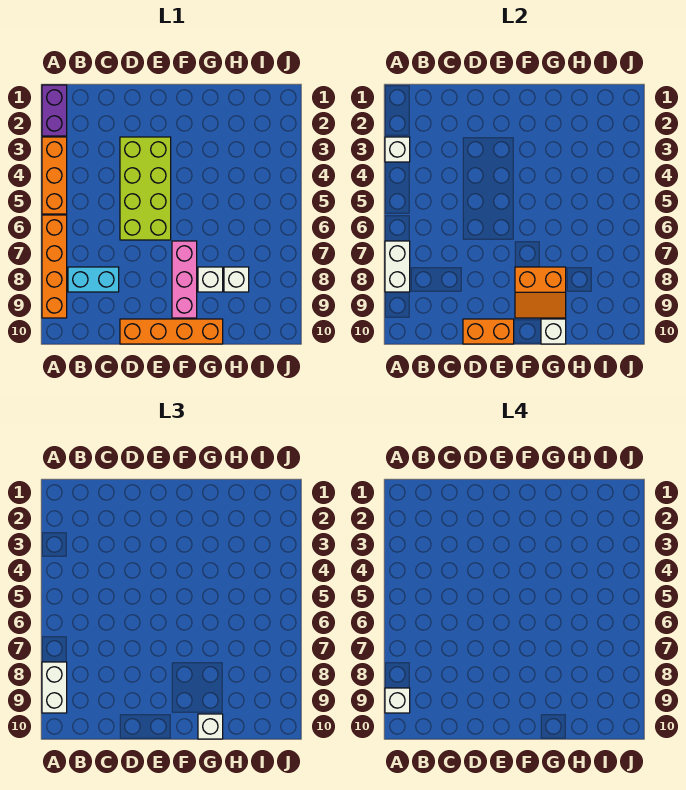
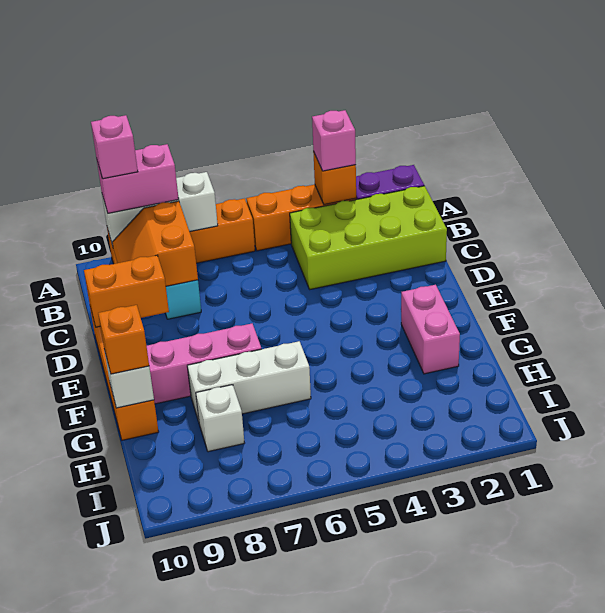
white 1x1 brick [385,137,410,162] -> orange 1x1 brick [313,152,356,205]
none -> pink 1x1 brick [312,110,356,171]
white 1x2 brick [385,241,410,292] -> white 1x3 brick [102,172,218,245]
white 1x2 brick [42,662,67,713] -> pink 1x2 brick [97,144,179,213]
white 1x1 brick [385,688,410,713] -> pink 1x1 brick [91,115,138,179]
lime 2x4 brick [120,137,171,240] -> lime 2x4 brick moved to [290,186,447,289]
orange 1x2 brick [463,319,514,344] -> orange 1x2 brick turned to [84,255,169,327]
none -> pink 1x2 brick [401,285,460,374]
orange 2x2 slope [515,267,566,318] -> orange 2x2 slope moved to [112,201,198,286]
white 1x1 brick [198,267,223,292] -> white 1x3 brick [187,341,311,421]
white 1x1 brick [198,714,223,739] -> orange 1x1 brick [98,305,149,374]

